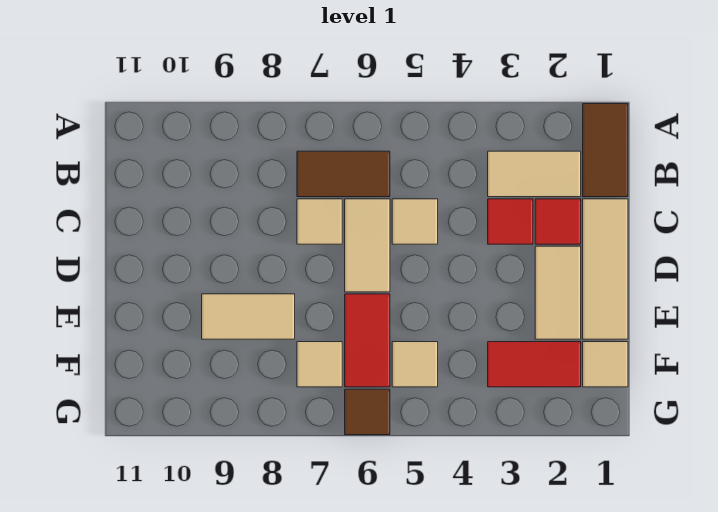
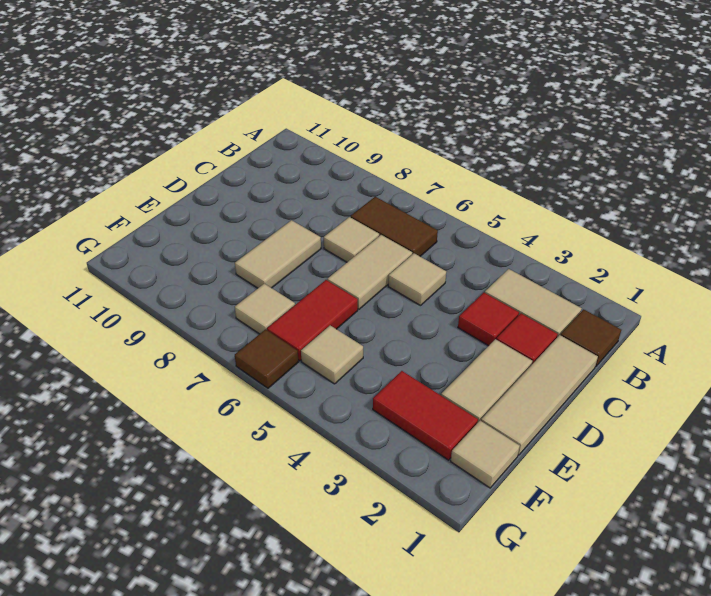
brown 1x2 tile [583,104,628,197] -> brown 1x1 tile [561,309,621,367]
tan 1x2 tile [202,294,295,339] -> tan 1x2 tile turned to [235,220,321,288]

